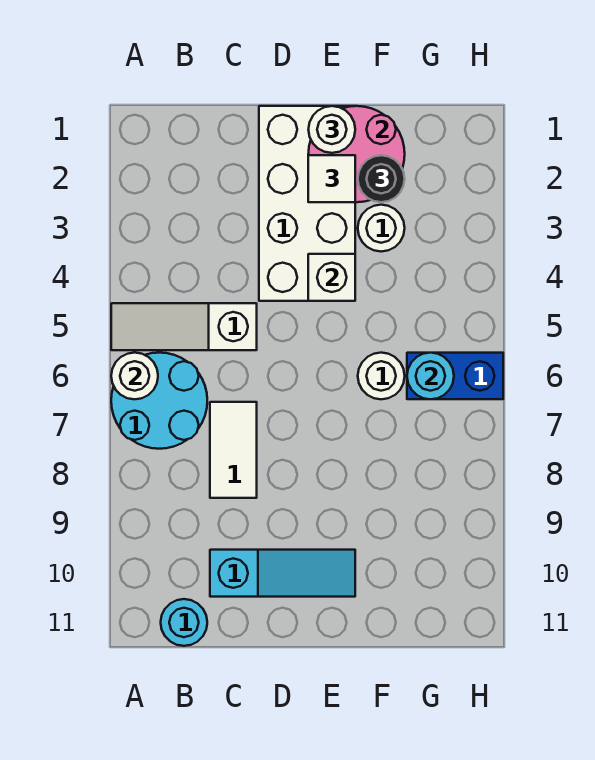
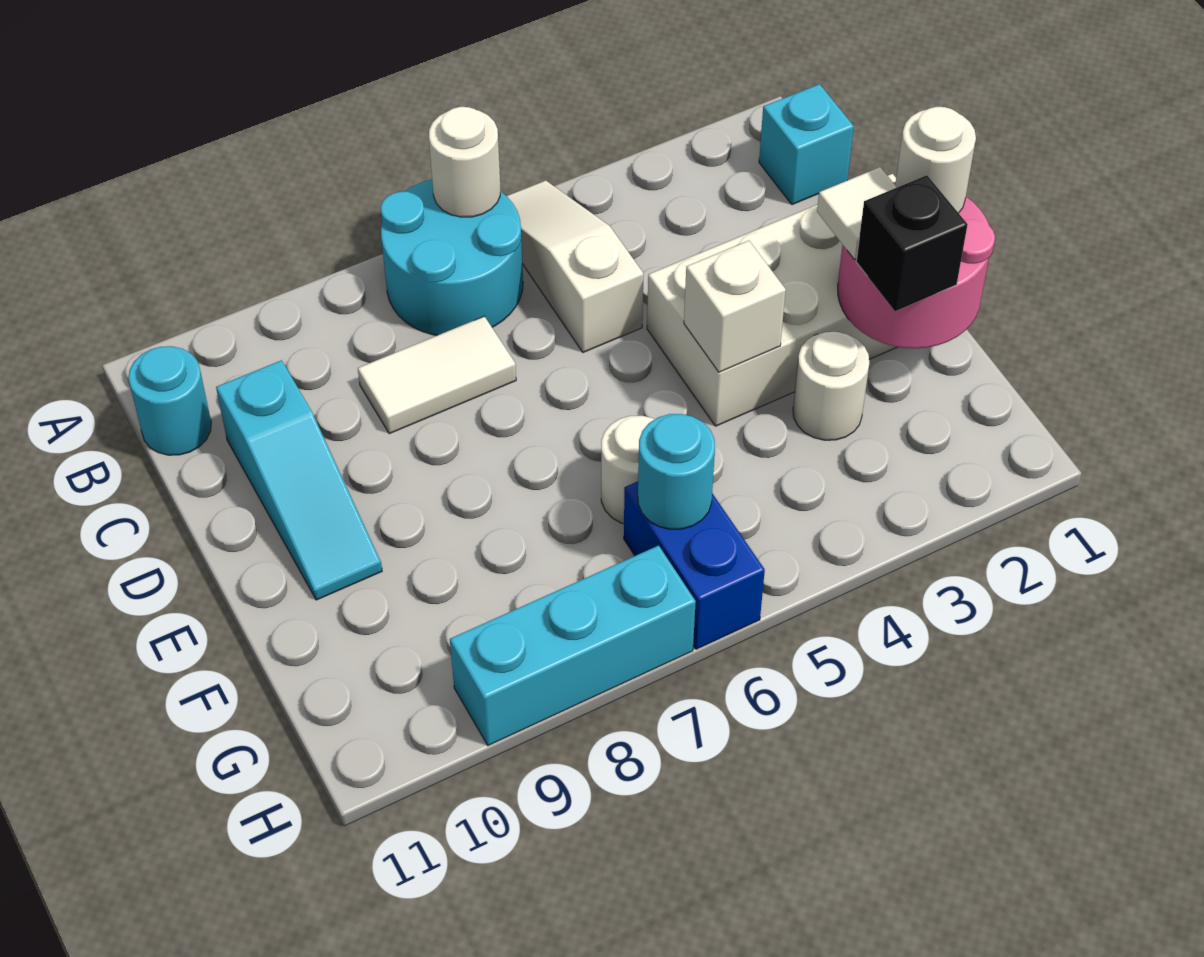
none -> cyan 1x1 brick [759,84,854,205]
black 1x1 round brick [358,155,405,202] -> black 1x1 brick [856,175,968,311]
none -> cyan 1x3 brick [450,545,696,746]

